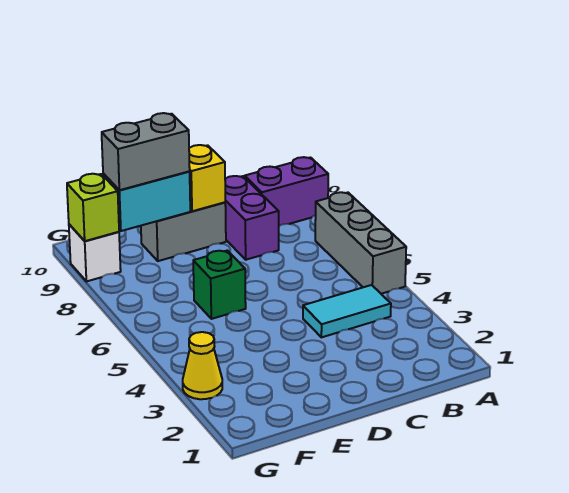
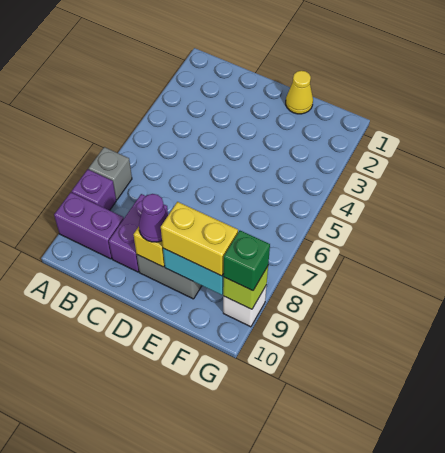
grey 1x3 brick [315,192,406,294] -> grey 1x1 brick [89,147,132,200]
none -> purple 1x1 brick [72,169,116,210]
cyan 1x2 tile [303,285,391,337] -> none
none -> purple 1x1 cone [139,194,168,242]
green 1x1 brick [193,250,246,319] -> green 1x1 brick moved to [224,231,270,291]
grey 1x2 brick [102,113,190,190] -> yellow 1x2 brick [161,202,238,276]
yellow 1x1 cone [183,332,222,399] -> yellow 1x1 cone moved to [286,71,313,114]

